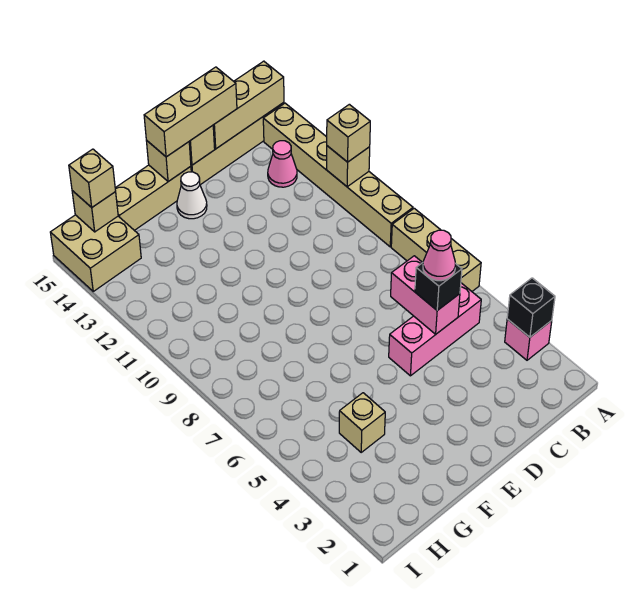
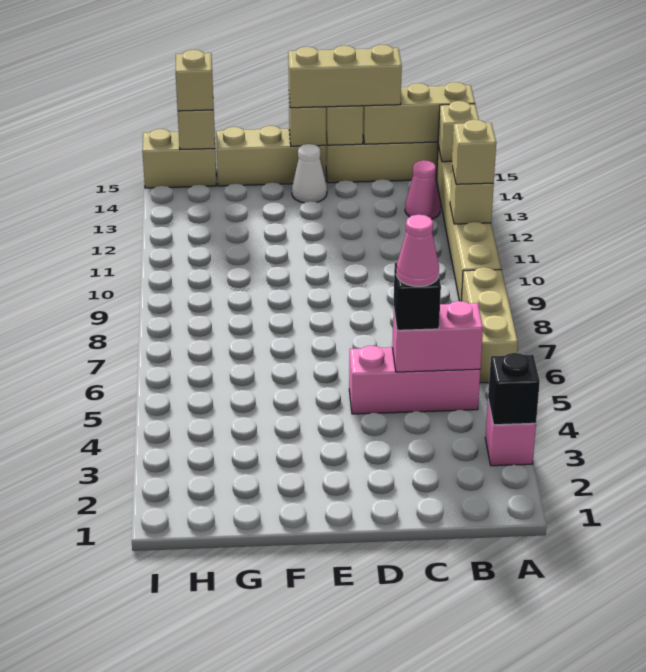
pink 1x2 brick [391,256,460,334] -> pink 1x2 brick turned to [392,301,483,372]
tan 1x1 brick [339,393,385,452] -> tan 1x1 brick moved to [438,101,479,162]
tan 2x2 brick [50,215,141,291] -> tan 1x2 brick [142,129,216,188]

